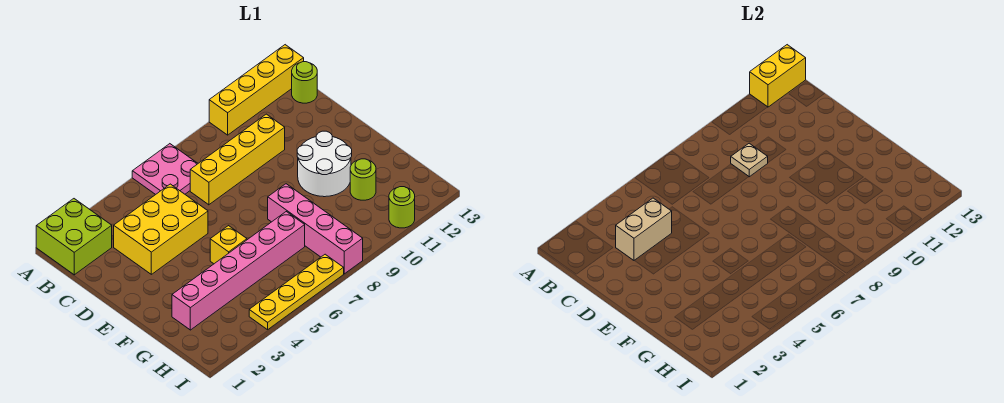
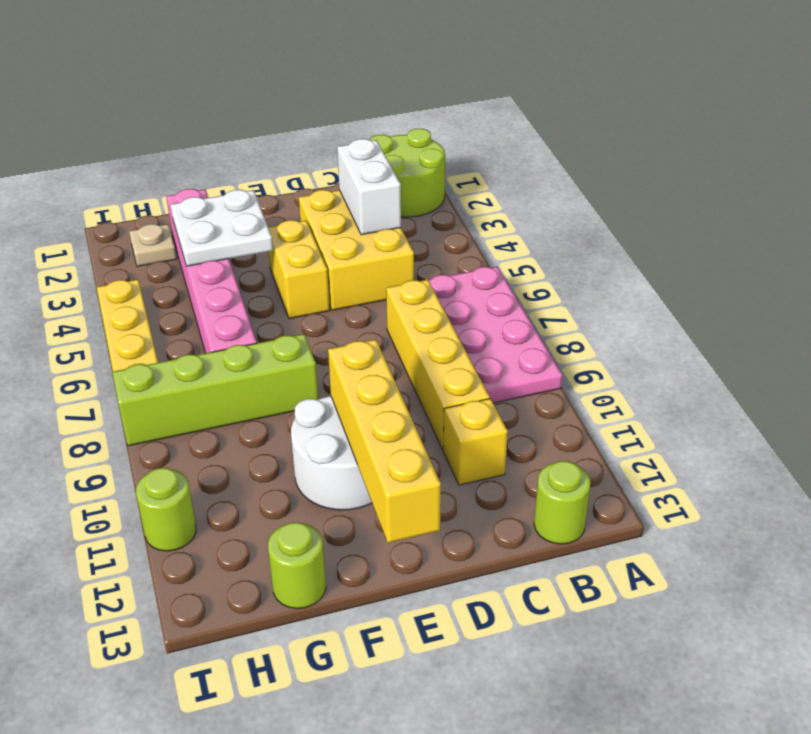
lime 2x2 brick [36,199,112,275] -> lime 2x2 round brick [369,129,445,217]
pink 2x2 plate [132,144,198,195] -> pink 2x4 plate [429,267,562,403]
yellow 1x4 brick [209,45,304,135] -> yellow 1x4 brick moved to [328,340,441,543]
yellow 1x2 brick [750,45,806,107] -> yellow 1x2 brick moved to [268,220,330,319]
tan 1x2 brick [616,198,672,260] -> white 1x2 brick [337,139,401,235]
tan 1x1 plate [731,143,768,177] -> tan 1x1 plate moved to [129,224,177,266]
none -> white 2x2 plate [171,190,273,266]
yellow 1x1 brick [210,226,247,264] -> yellow 1x1 brick moved to [443,398,508,485]
pink 1x4 brick [268,184,363,274] -> lime 1x4 brick [112,334,318,446]
lime 1x1 round brick [350,159,376,200] -> lime 1x1 round brick moved to [268,522,326,609]

